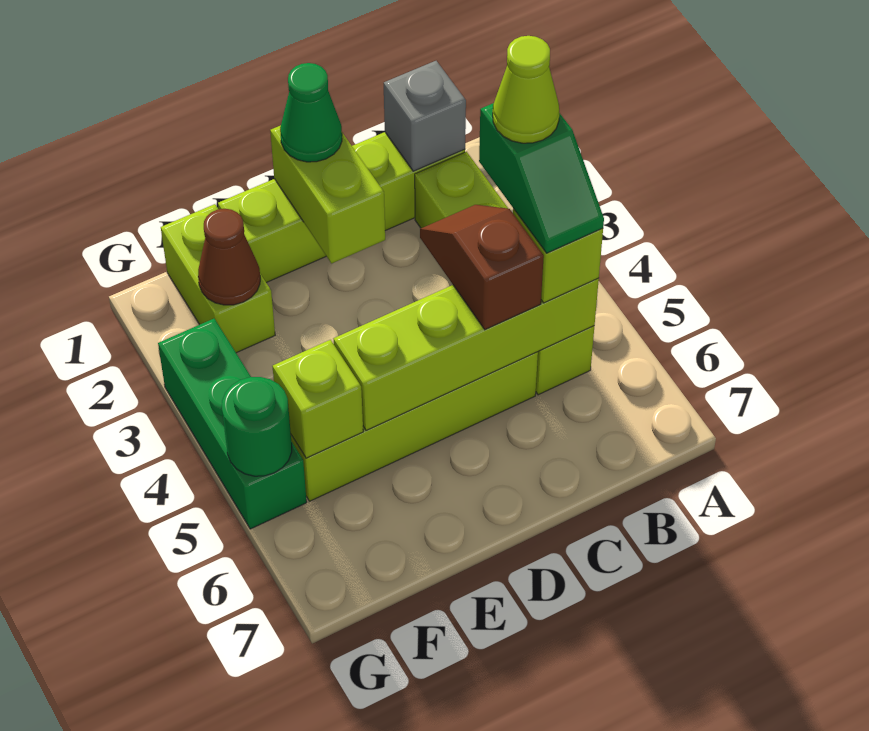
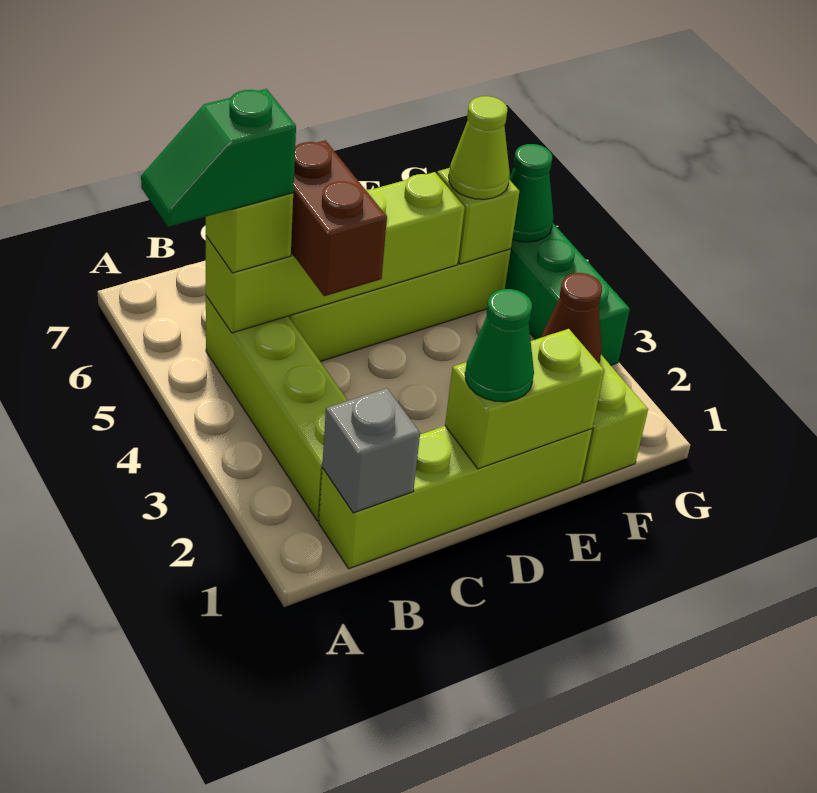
green 1x2 slope [479,103,604,253] -> green 1x2 slope turned to [141,89,296,227]
lime 1x1 cone [493,36,559,143] -> lime 1x1 cone moved to [449,96,510,199]
brown 1x2 slope [420,205,544,330] -> brown 1x2 brick [291,140,387,296]
lime 1x2 brick [270,125,385,263] -> lime 1x2 brick turned to [445,329,604,469]
green 1x1 round brick [222,377,292,476] -> green 1x1 cone [509,144,553,242]

